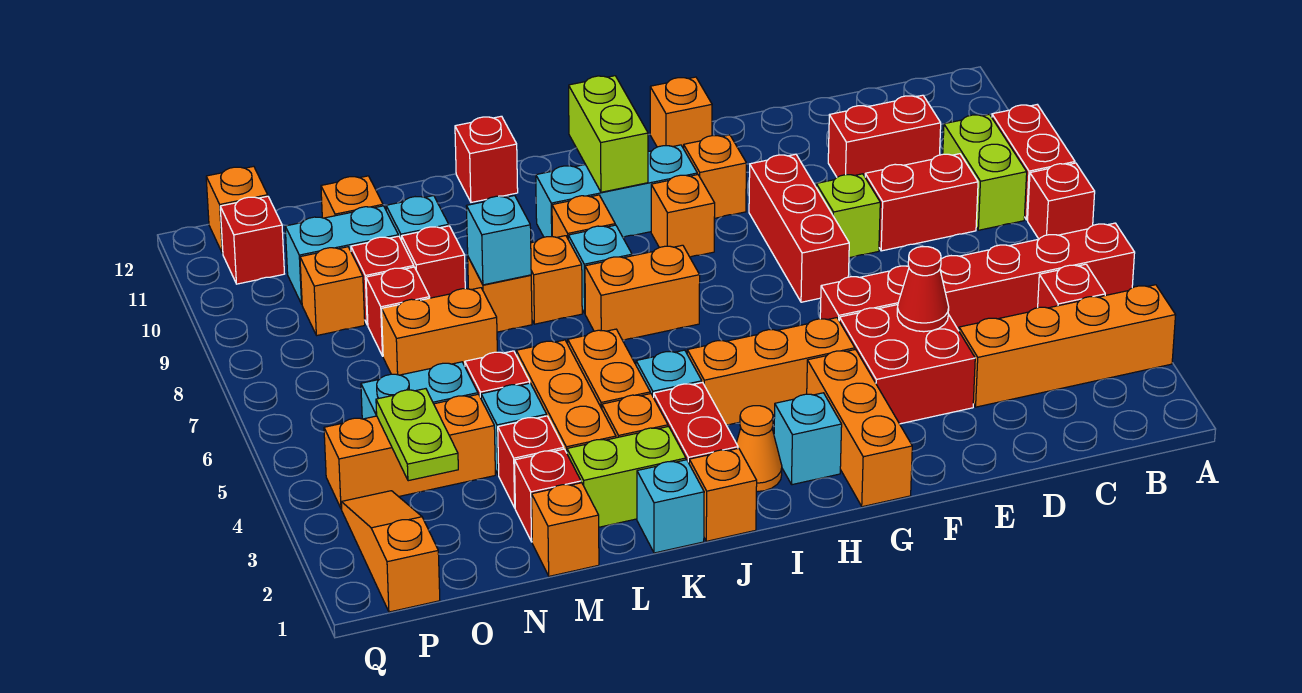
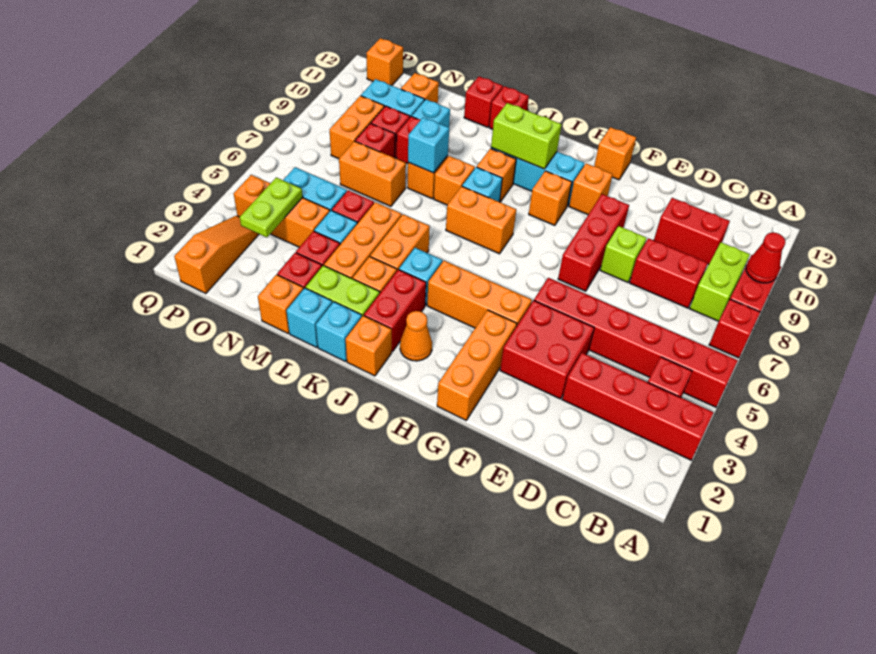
orange 1x4 brick [959,285,1176,407] -> red 1x4 brick [562,353,714,460]
red 1x1 cone [897,247,949,332] -> red 1x1 cone moved to [746,232,785,283]
cyan 1x1 brick [774,393,842,485] -> cyan 1x1 brick moved to [286,288,332,347]
lime 1x2 brick [569,76,648,192] -> lime 1x2 brick turned to [491,103,562,169]
orange 1x1 brick [300,247,365,335] -> orange 1x2 brick [330,96,384,159]
red 1x1 brick [220,196,284,284] -> red 1x1 brick moved to [464,77,503,127]

